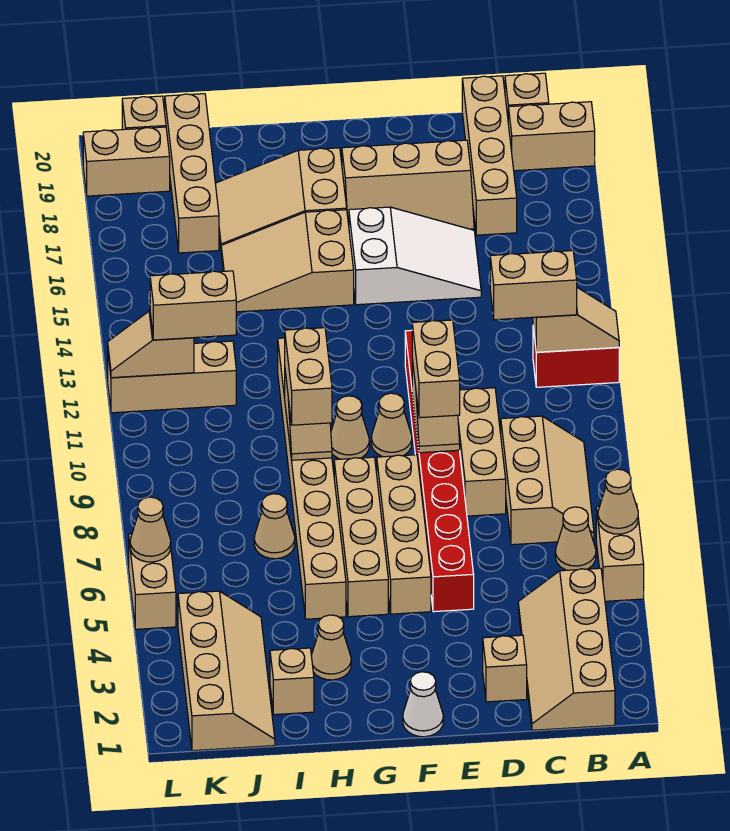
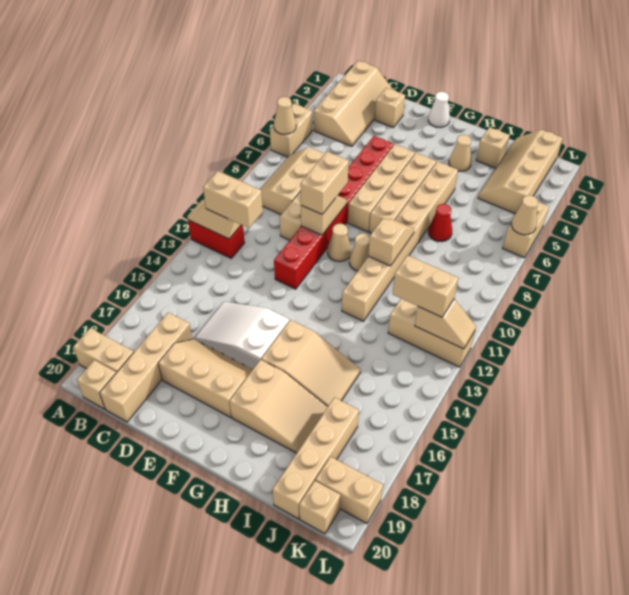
tan 1x1 cone [555,507,596,570] -> none
tan 1x2 brick [285,328,332,425] -> none
tan 1x1 cone [254,494,295,559] -> red 1x1 cone [428,204,452,242]

